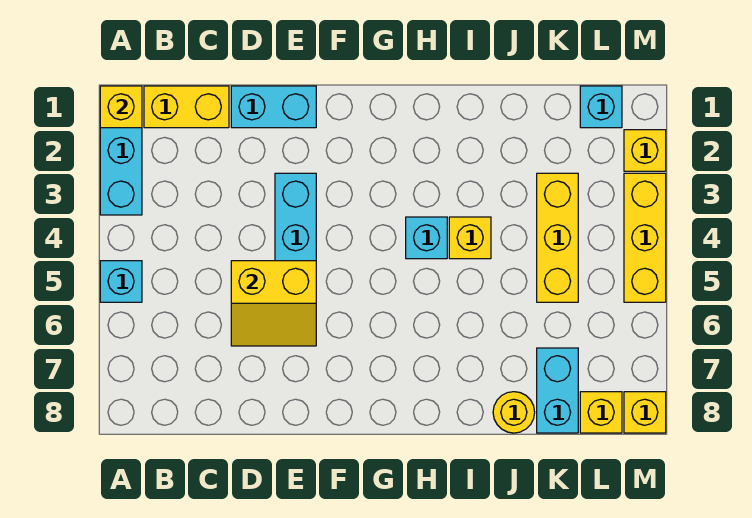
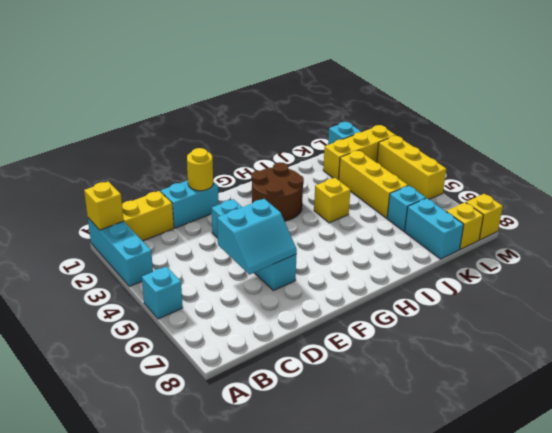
yellow 2x2 slope [231,261,316,346] -> cyan 2x2 slope [217,199,297,275]
none -> brown 2x2 round brick [251,162,304,221]
cyan 1x1 brick [406,217,447,259] -> cyan 1x1 brick moved to [387,186,426,231]
yellow 1x1 round brick [493,392,535,433] -> yellow 1x1 round brick moved to [187,148,213,191]
yellow 1x1 brick [624,130,666,171] -> yellow 1x3 brick [323,125,396,180]

